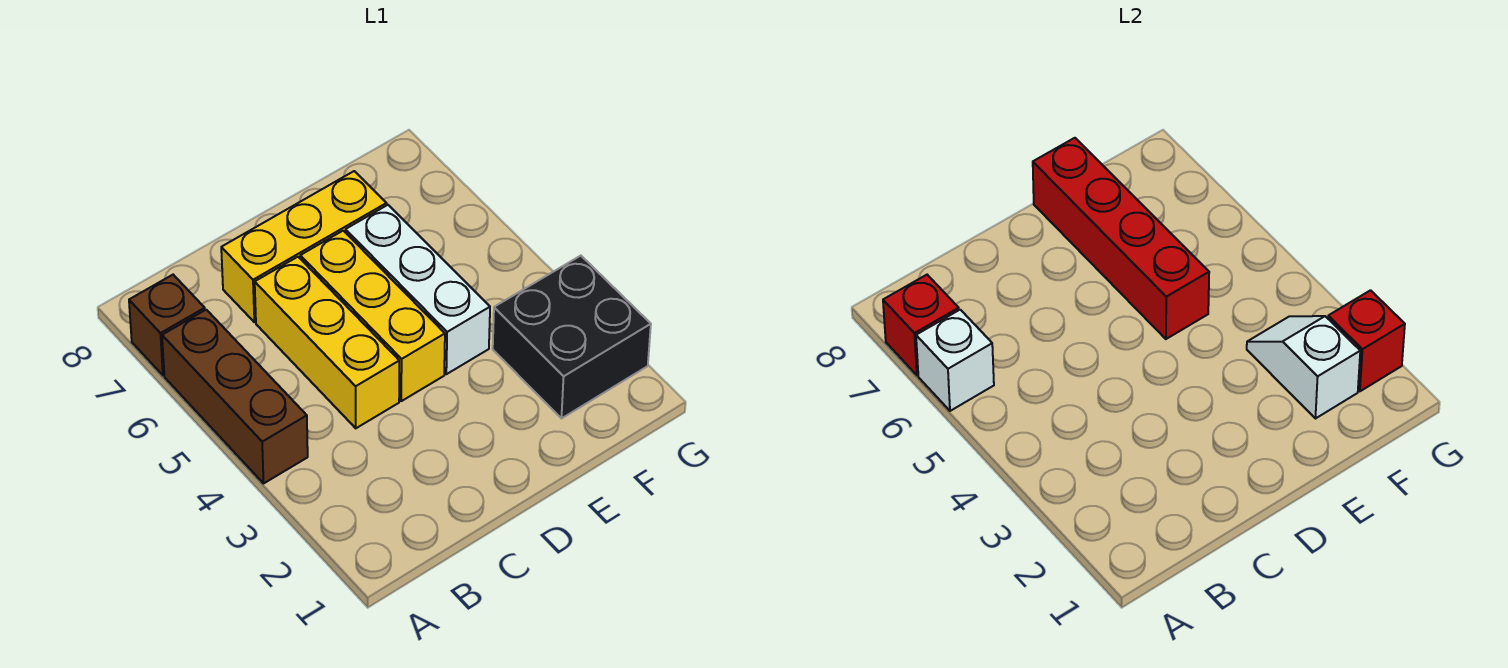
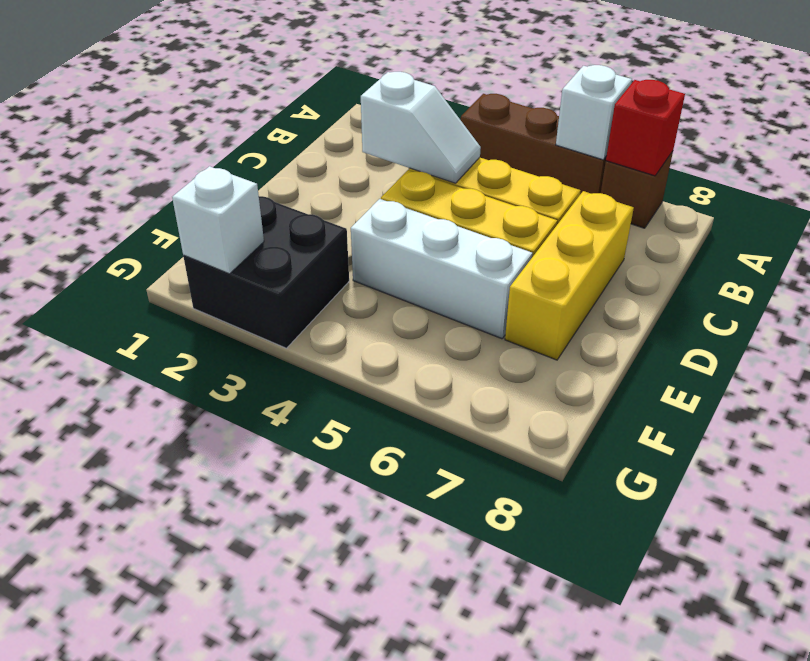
red 1x4 brick [1033,138,1209,339] -> none
white 1x2 slope [1247,316,1360,419] -> white 1x2 slope moved to [361,72,481,183]
red 1x1 brick [1328,290,1405,391] -> white 1x1 brick [172,166,264,274]

